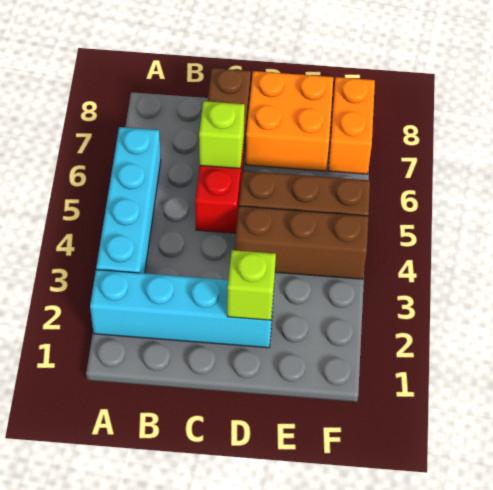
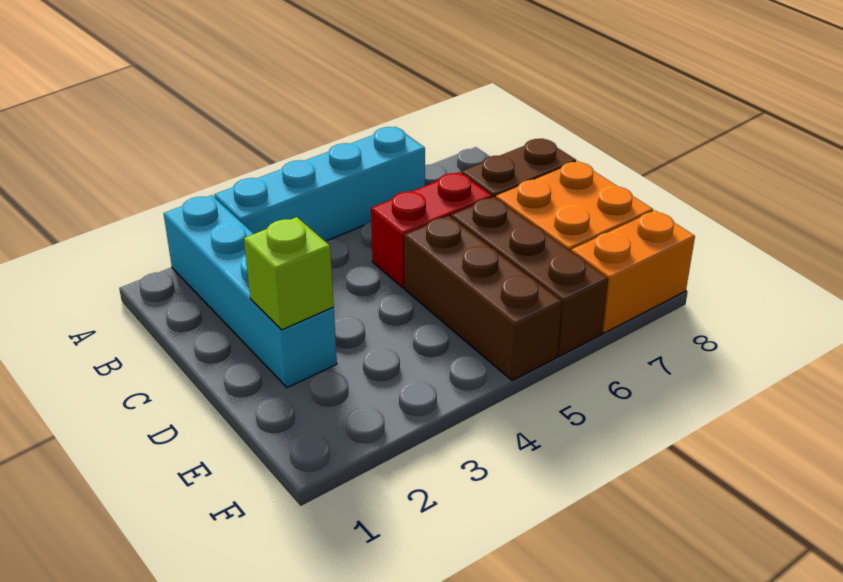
lime 1x1 brick [199,101,245,169] -> none
brown 1x3 brick [235,206,368,279] -> brown 1x3 brick moved to [451,197,608,356]

